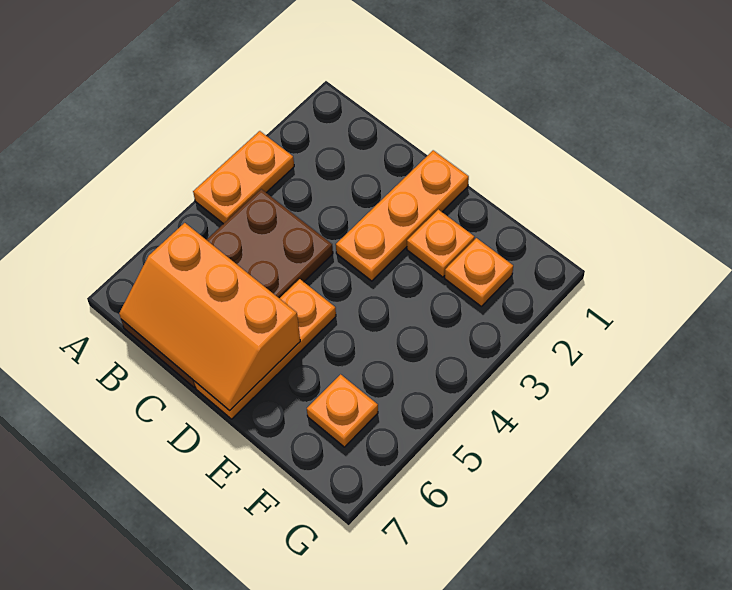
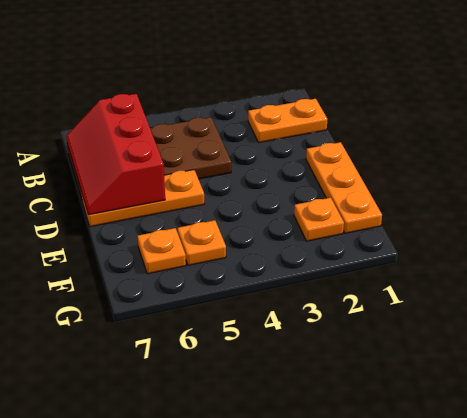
orange 1x2 plate [193,131,294,224] -> orange 1x2 plate moved to [248,99,327,143]
orange 2x3 slope [119,223,300,411] -> red 2x3 slope [66,94,165,215]
orange 1x3 plate [336,150,469,281] -> orange 1x3 plate turned to [306,142,382,233]
orange 1x1 plate [407,209,474,277] -> orange 1x1 plate moved to [178,220,226,265]

